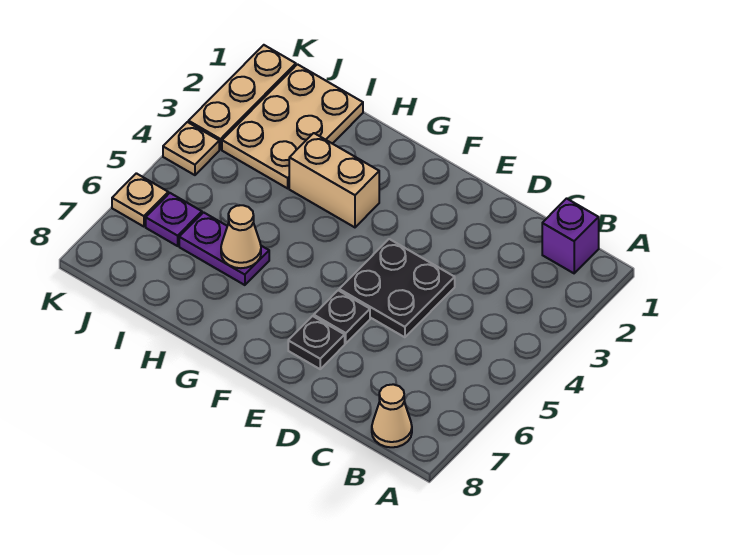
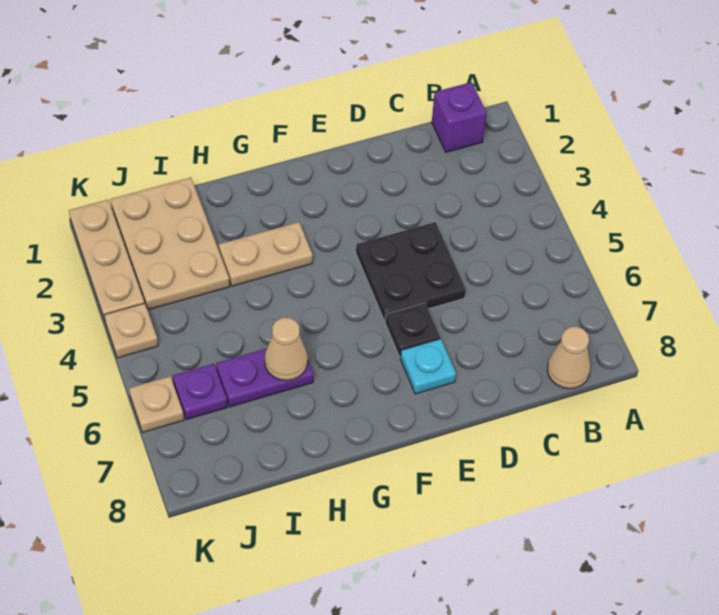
black 1x1 plate [288,316,345,369] -> cyan 1x1 plate [400,339,456,394]
tan 1x2 brick [289,133,379,227] -> tan 1x2 plate [219,222,313,286]

